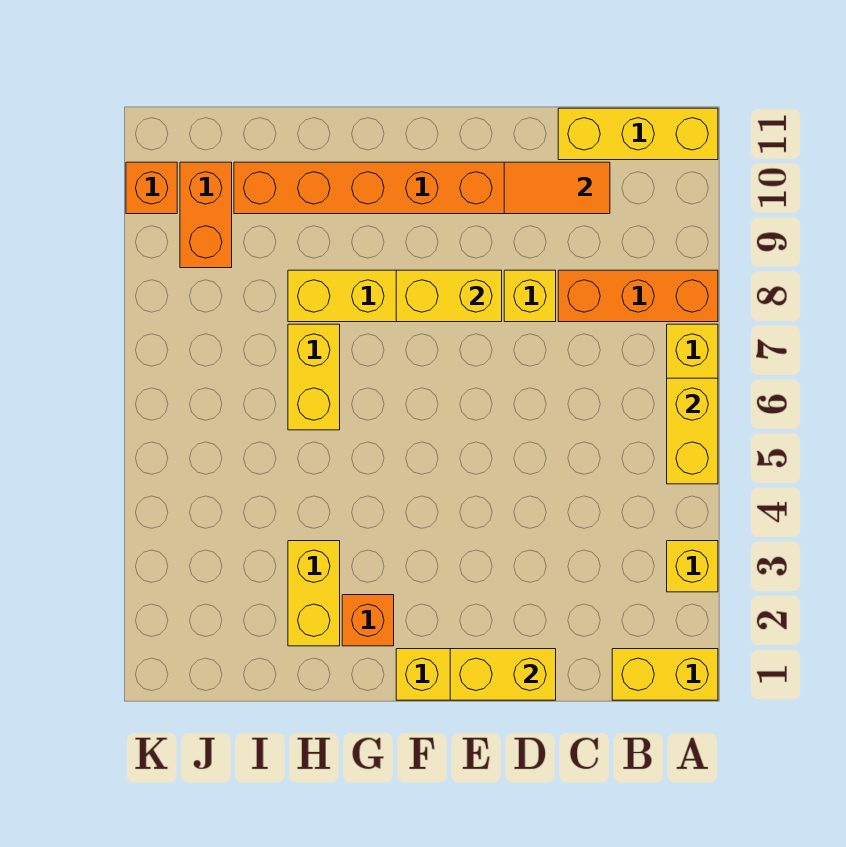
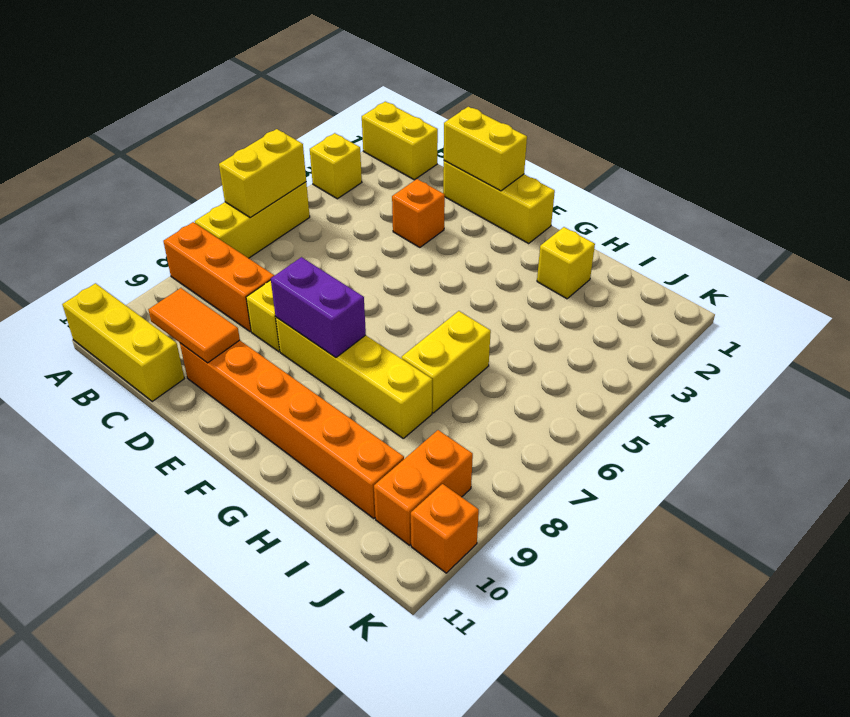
yellow 1x2 brick [396,270,502,322] -> purple 1x2 brick [271,257,366,358]
orange 1x1 brick [342,595,394,646] -> orange 1x1 brick moved to [392,179,445,247]
yellow 1x2 brick [288,541,340,646] -> yellow 1x1 brick [537,227,595,299]

